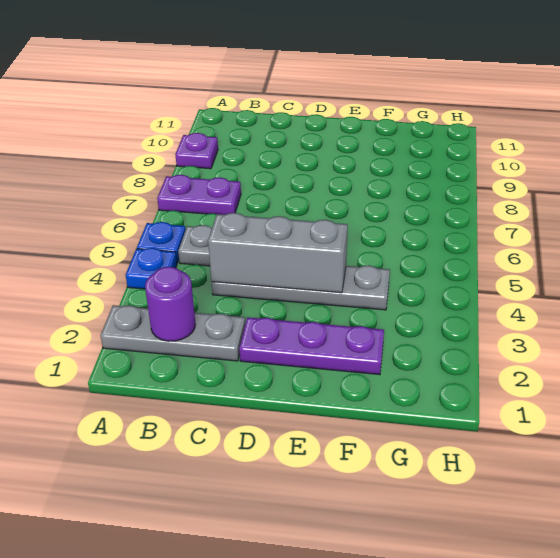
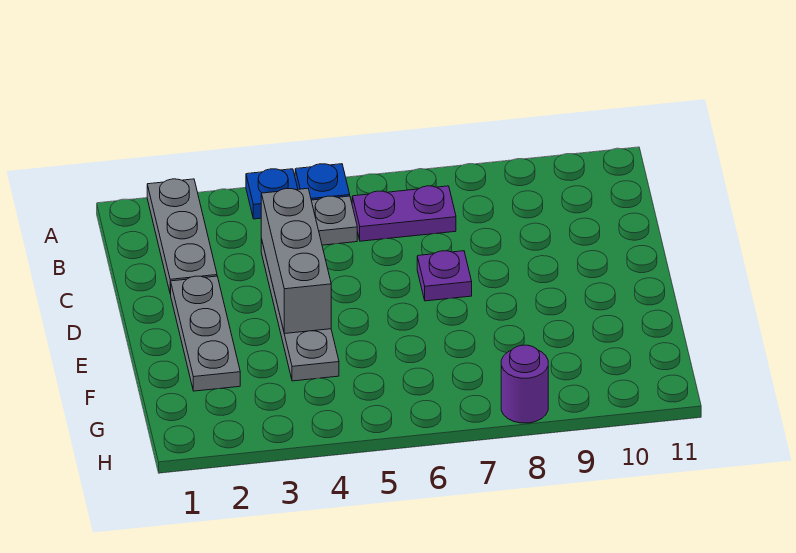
purple 1x2 plate [157,175,241,215] -> purple 1x2 plate turned to [352,186,456,241]
purple 1x1 plate [175,133,218,169] -> purple 1x1 plate moved to [417,251,472,301]
purple 1x1 round brick [145,267,195,341] -> purple 1x1 round brick moved to [501,345,548,423]
purple 1x3 plate [239,317,384,375] -> grey 1x3 plate [171,276,240,391]

